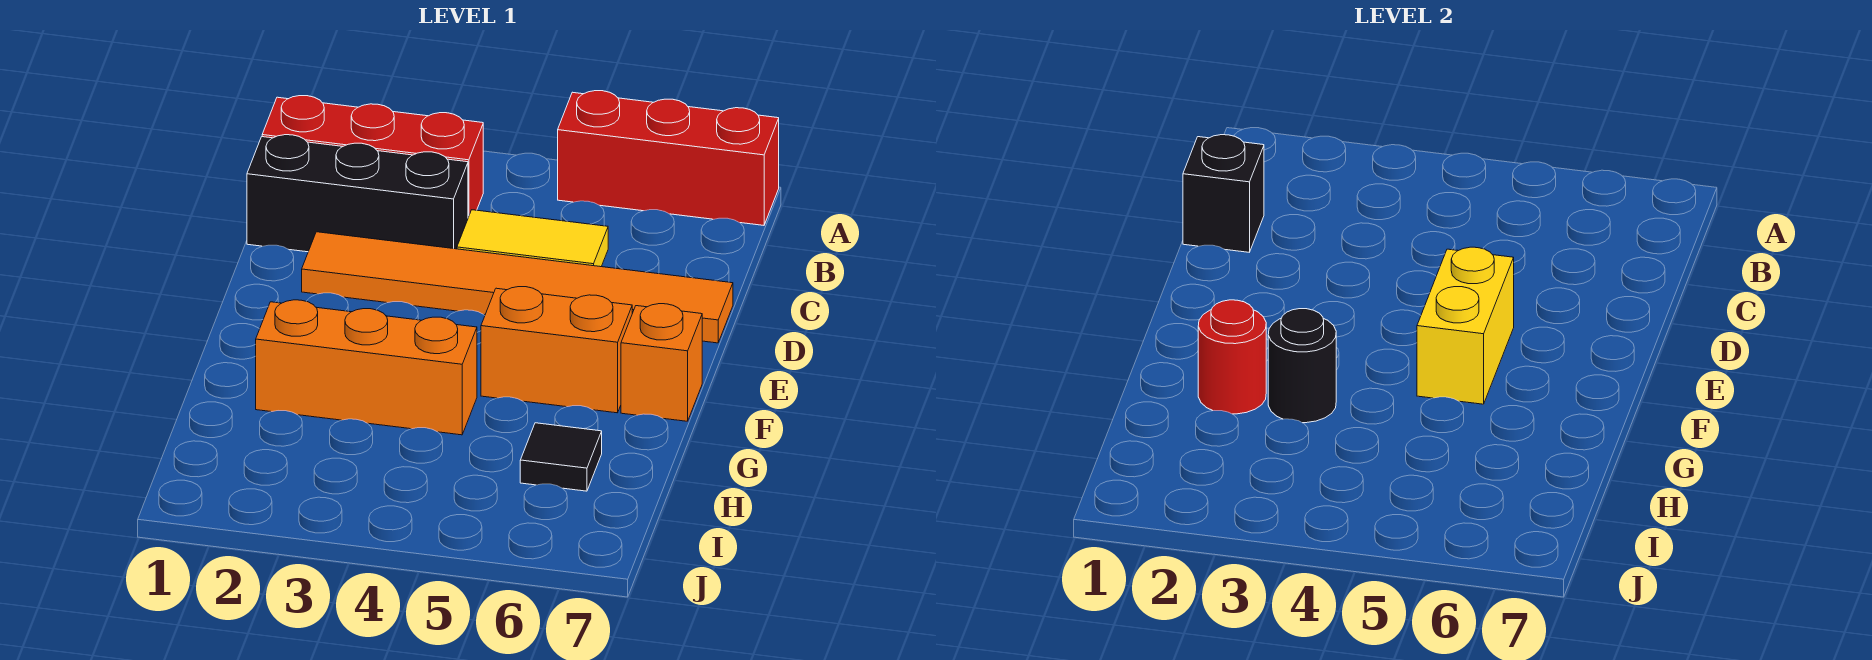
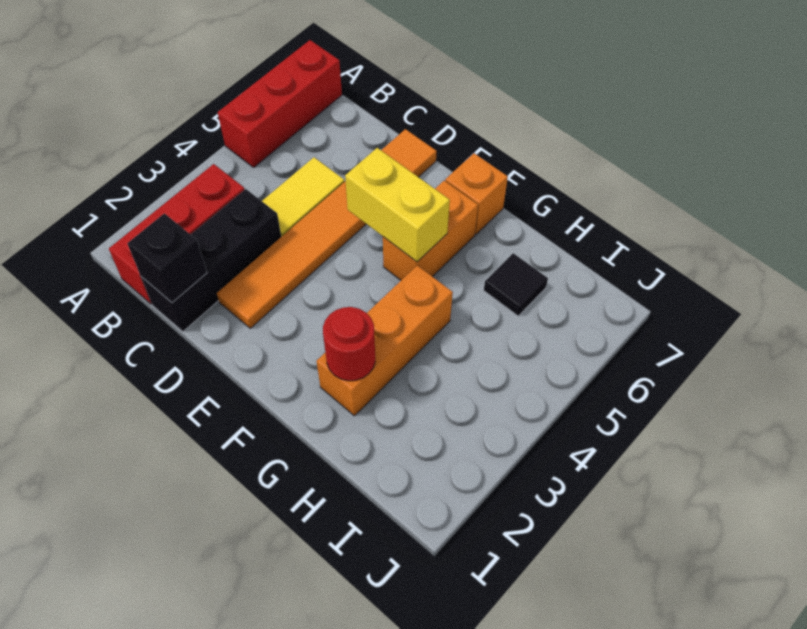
black 1x1 round brick [1268,309,1336,423] -> none

